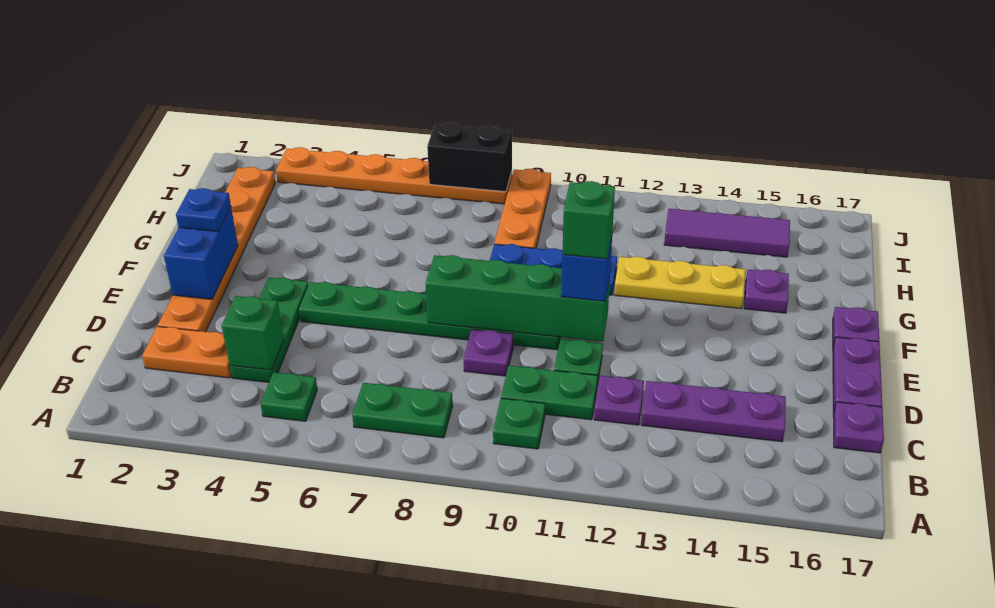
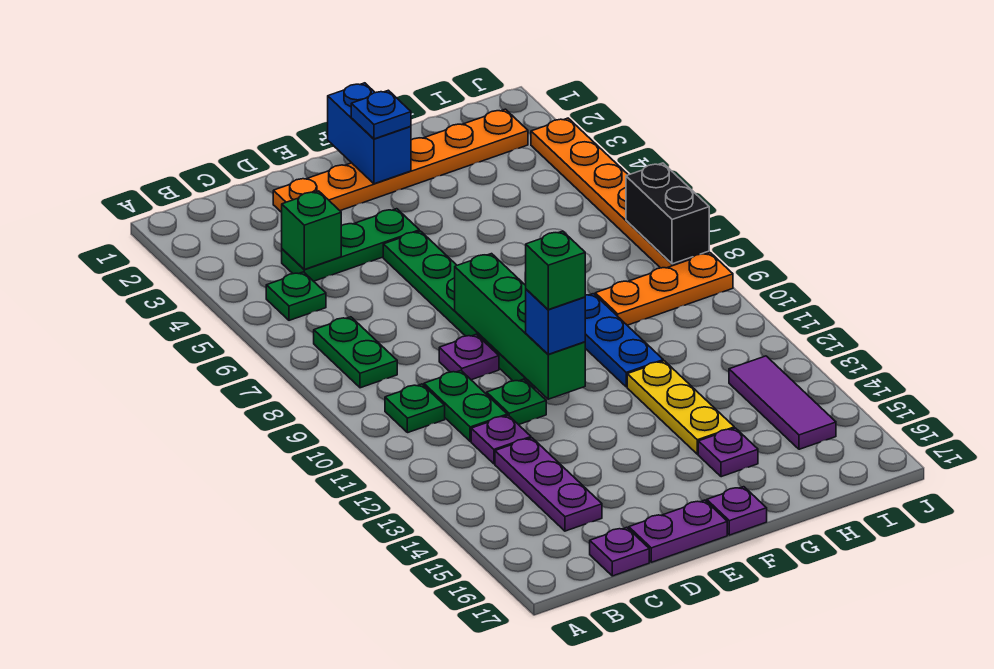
orange 1x2 plate [142,326,231,378] -> none
blue 1x2 brick [164,207,238,299] -> blue 1x2 brick turned to [328,83,411,184]

